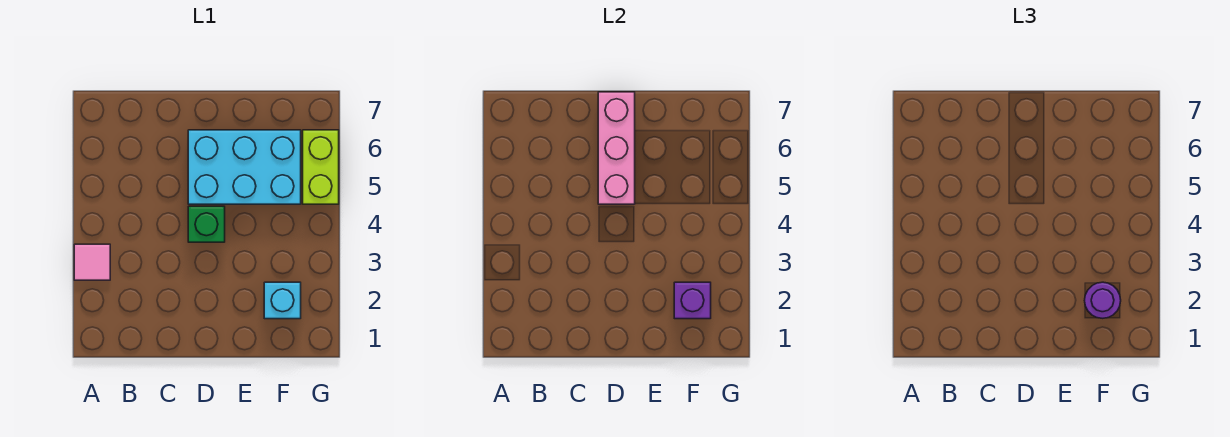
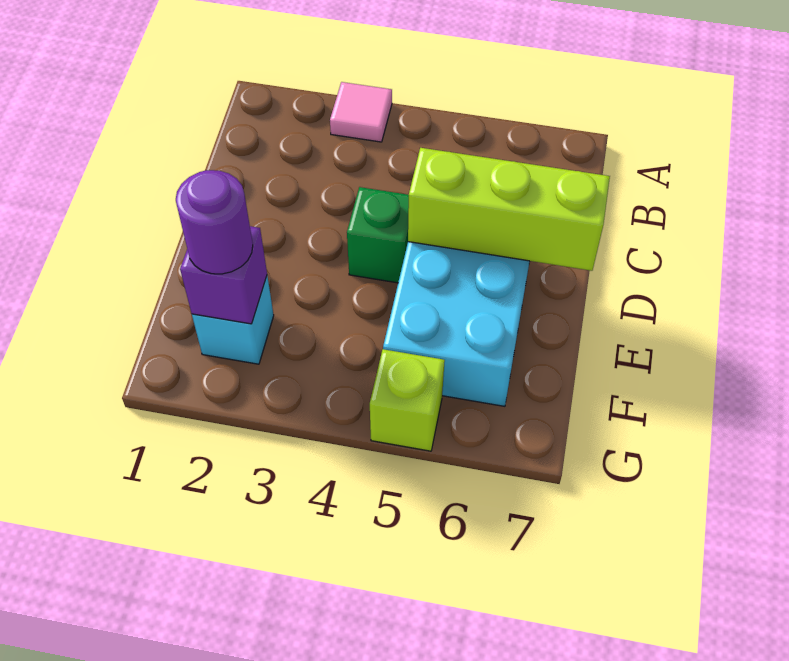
pink 1x3 brick [598,92,635,204] -> lime 1x3 brick [408,148,610,271]
lime 1x2 brick [303,130,339,204] -> lime 1x1 brick [370,349,445,451]

